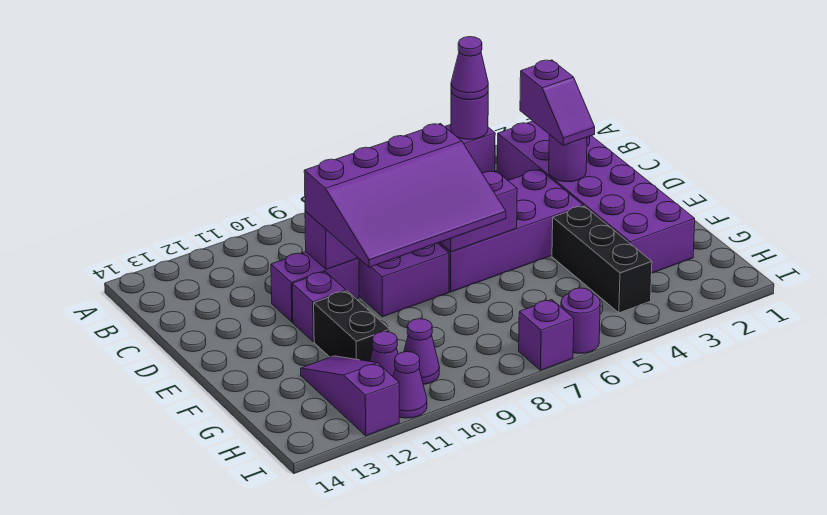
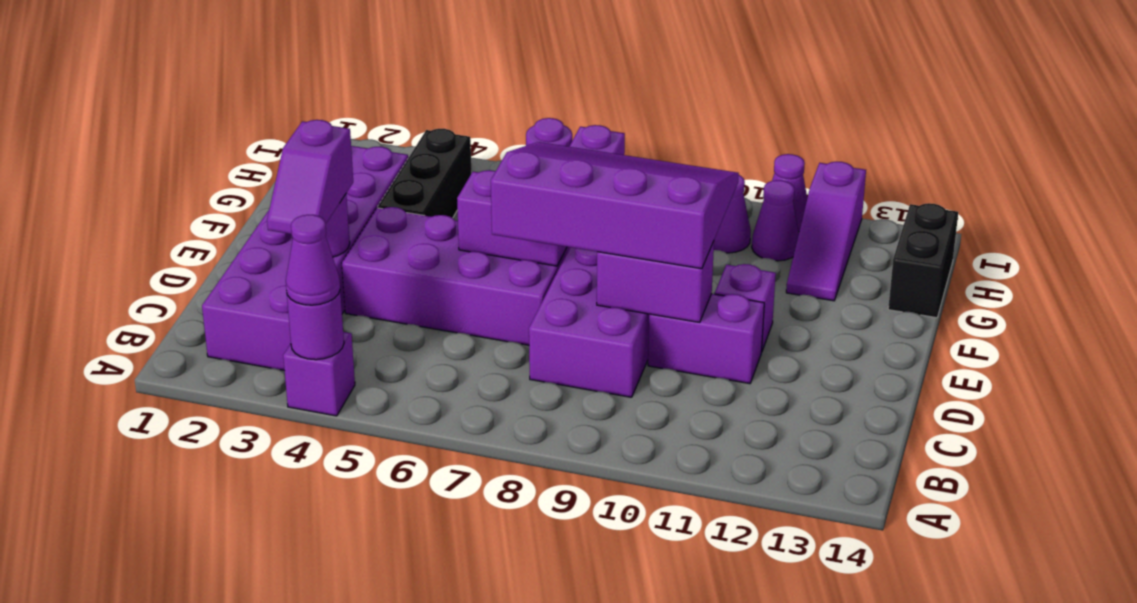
purple 1x2 slope [520,60,595,145] -> purple 1x2 slope turned to [267,120,353,234]
black 1x2 brick [314,291,390,361] -> black 1x2 brick moved to [888,203,958,318]

